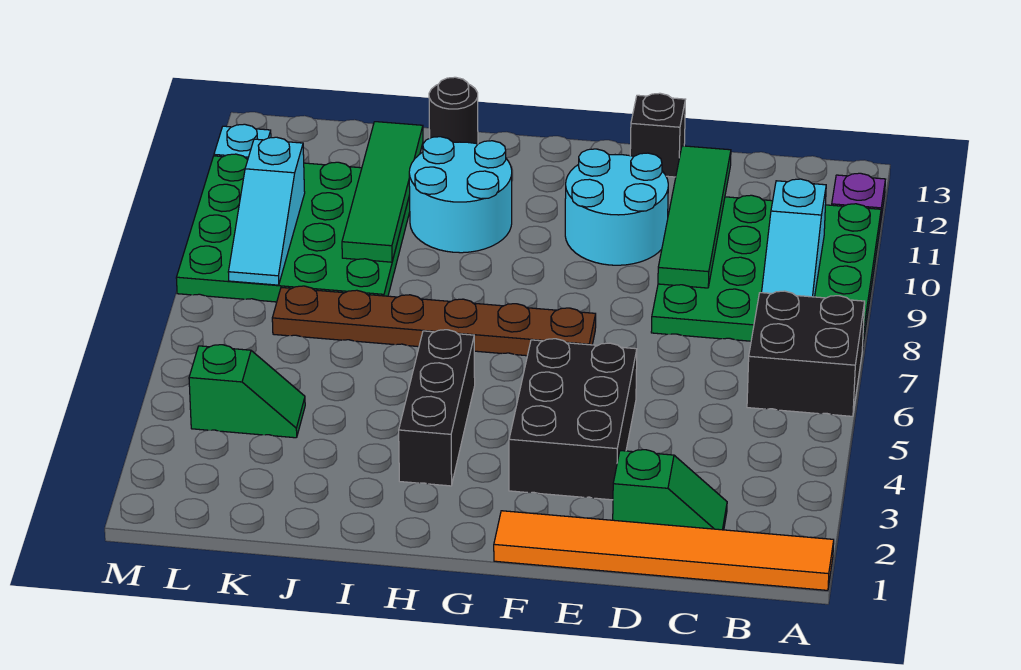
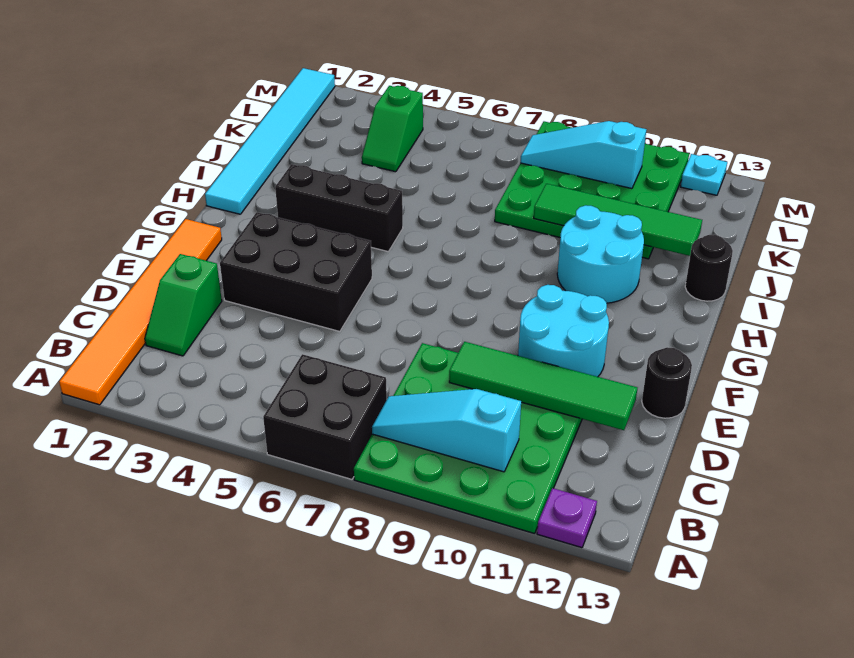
black 1x1 brick [630,93,685,177] -> black 1x1 round brick [642,347,692,418]
brown 1x6 plate [272,286,596,356] -> none
none -> cyan 1x6 tile [205,68,335,214]

